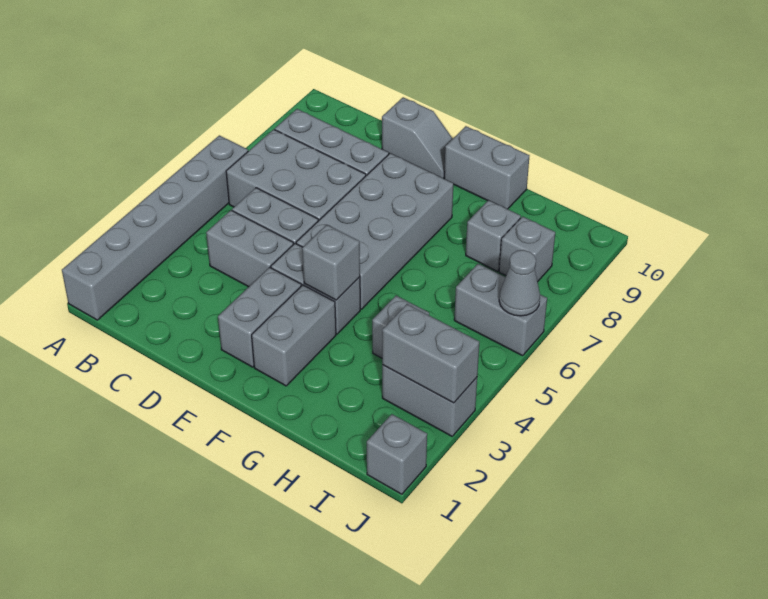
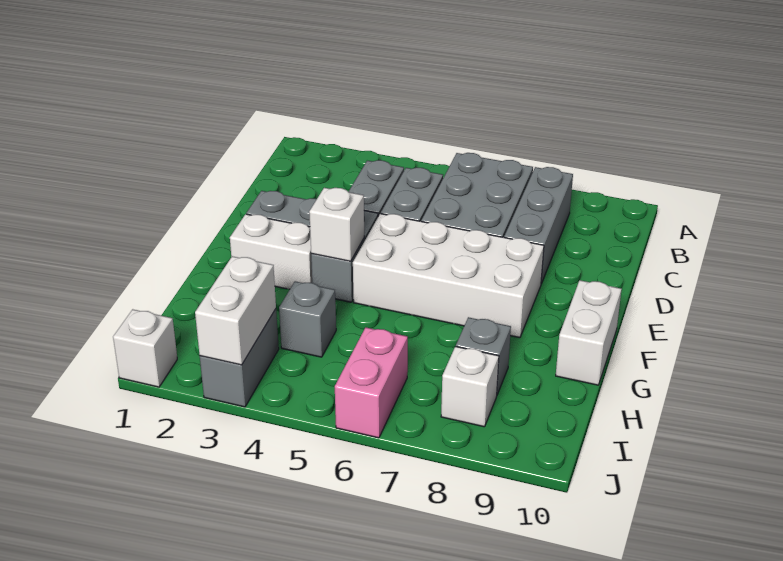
grey 1x6 brick [62,135,248,320] -> none
grey 1x2 slope [382,97,453,178] -> none
grey 2x4 brick [296,153,453,309] -> white 2x4 brick [353,214,544,338]
grey 1x2 brick [252,285,336,386] -> white 1x2 brick [230,214,312,290]
grey 1x1 brick [302,225,360,300] -> white 1x1 brick [309,188,364,261]
grey 1x2 brick [444,126,529,209] -> white 1x2 brick [556,280,622,385]
grey 1x2 brick [382,304,479,403] -> white 1x2 brick [195,256,276,365]
grey 1x2 brick [454,264,547,356] -> pink 1x2 brick [335,327,408,438]
grey 1x1 brick [499,216,555,282] -> white 1x1 brick [441,346,499,427]
grey 1x1 brick [367,414,427,494] -> white 1x1 brick [113,309,177,387]
grey 1x1 cone [499,250,540,316] -> none

